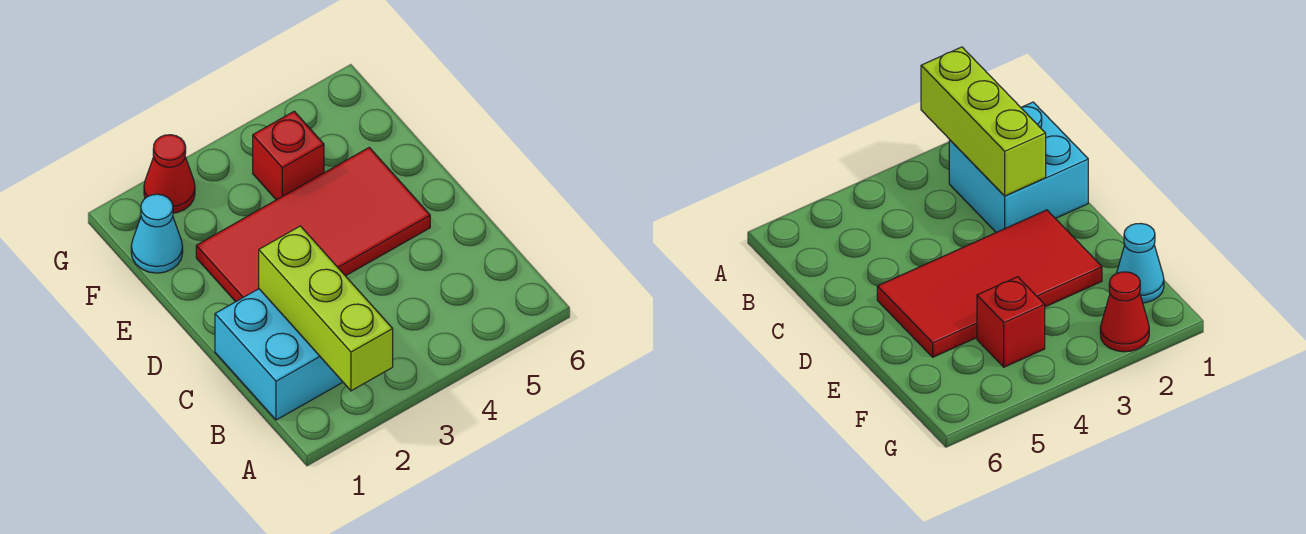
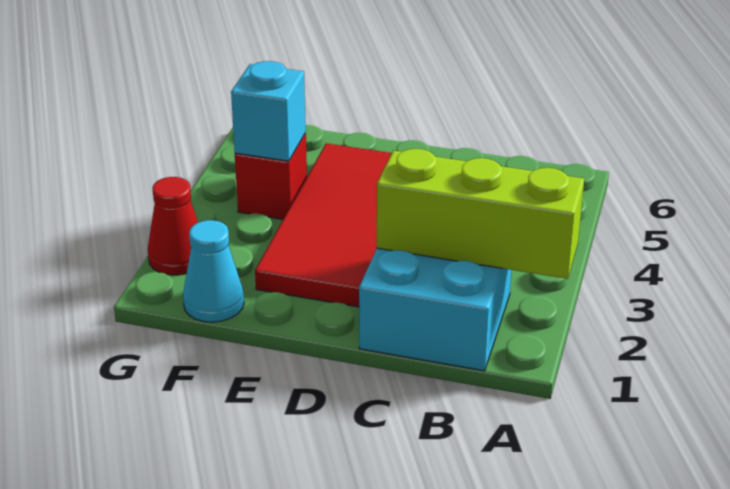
none -> cyan 1x1 brick [231,61,306,161]

